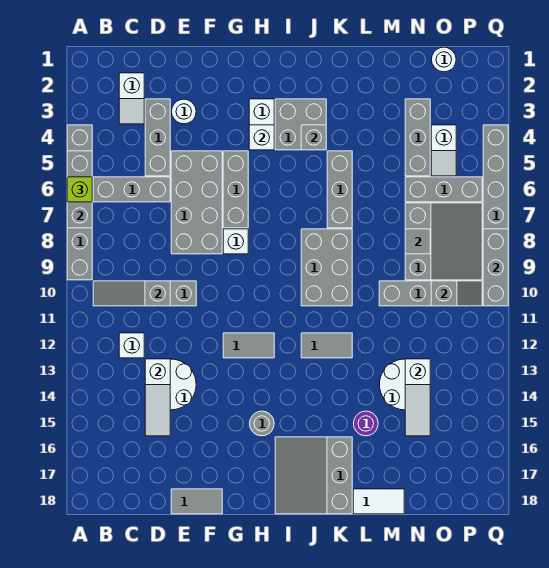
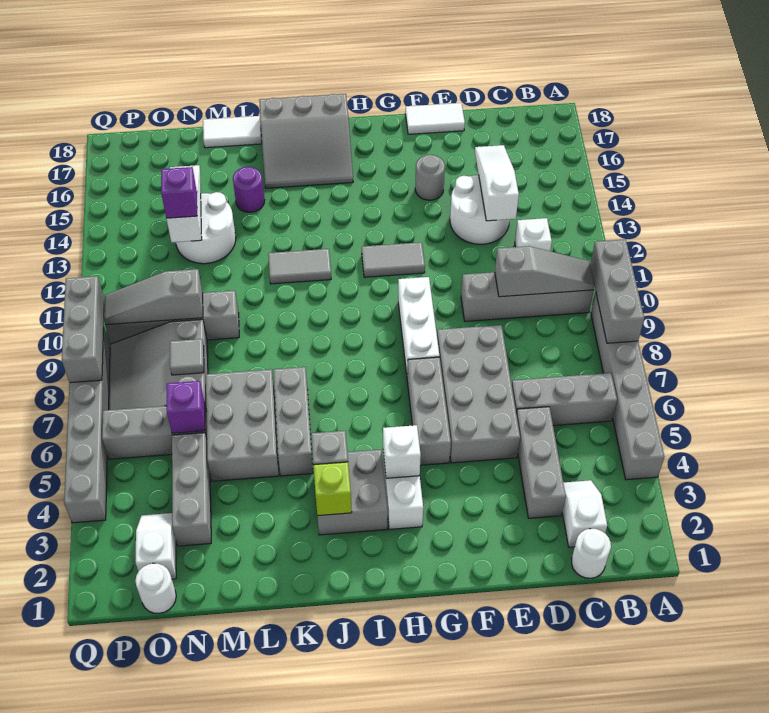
grey 1x3 brick [67,151,92,228] -> grey 1x3 brick moved to [590,239,644,343]
lime 1x1 brick [67,177,92,202] -> lime 1x1 brick moved to [314,462,352,516]
white 1x1 round brick [172,99,196,124] -> white 1x1 round brick moved to [572,529,611,578]
grey 1x2 tile [171,489,222,514] -> white 1x2 tile [405,103,465,134]
white 1x1 brick [223,229,248,254] -> white 1x3 brick [398,277,439,374]
grey 1x1 round brick [250,411,274,436] -> grey 1x1 round brick moved to [415,155,445,200]
grey 3x3 slope [275,437,352,514] -> grey 3x3 slope turned to [259,94,353,188]
grey 2x3 brick [301,229,352,306] -> grey 2x3 brick moved to [206,369,279,481]
none -> purple 1x1 brick [167,381,205,433]
none -> purple 1x1 brick [161,167,197,218]
white 1x2 slope [431,125,456,176] -> white 1x2 slope moved to [136,513,176,579]
grey 1x2 slope [431,281,482,306] -> grey 1x3 slope [104,269,203,325]

